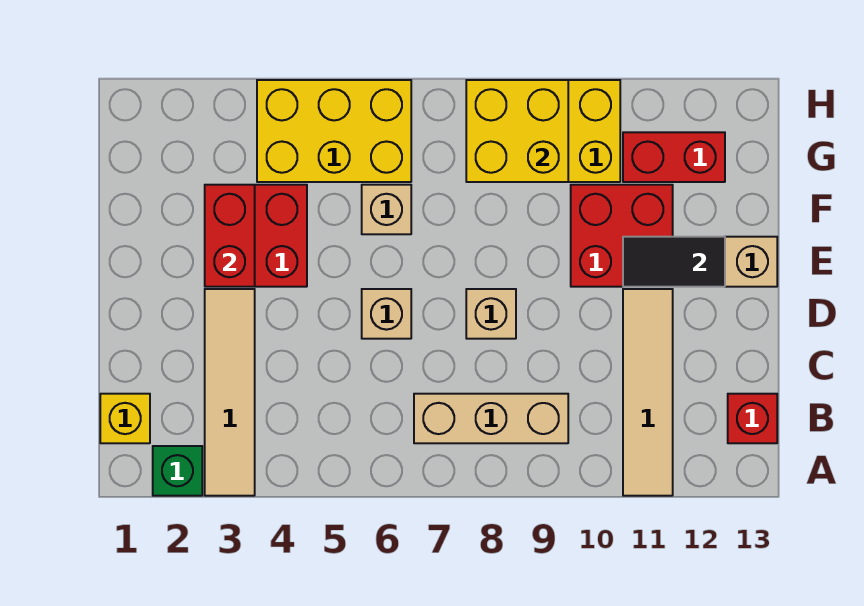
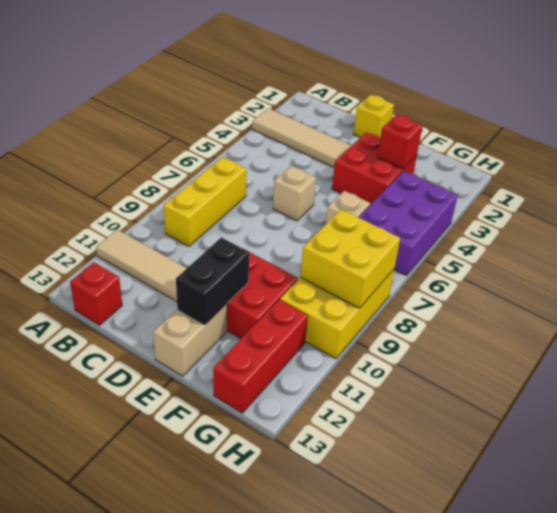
green 1x1 brick [153,446,202,496] -> none
yellow 1x1 brick [100,394,150,443] -> yellow 1x1 brick moved to [354,95,394,138]
tan 1x3 brick [414,394,568,443] -> yellow 1x3 brick [164,157,247,246]
tan 1x1 brick [466,289,516,339] -> none
red 1x2 brick [205,185,255,287] -> red 1x1 brick [378,114,423,169]
black 1x2 tile [623,237,725,287] -> black 1x2 brick [176,237,249,324]
yellow 2x3 brick [257,80,411,182] -> purple 2x3 brick [359,171,458,276]
red 1x2 brick [623,132,725,182] -> red 1x3 brick [213,300,308,413]

